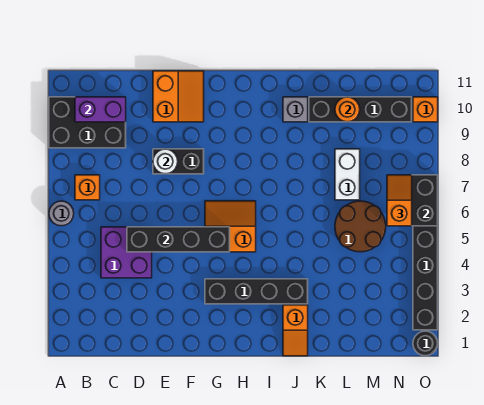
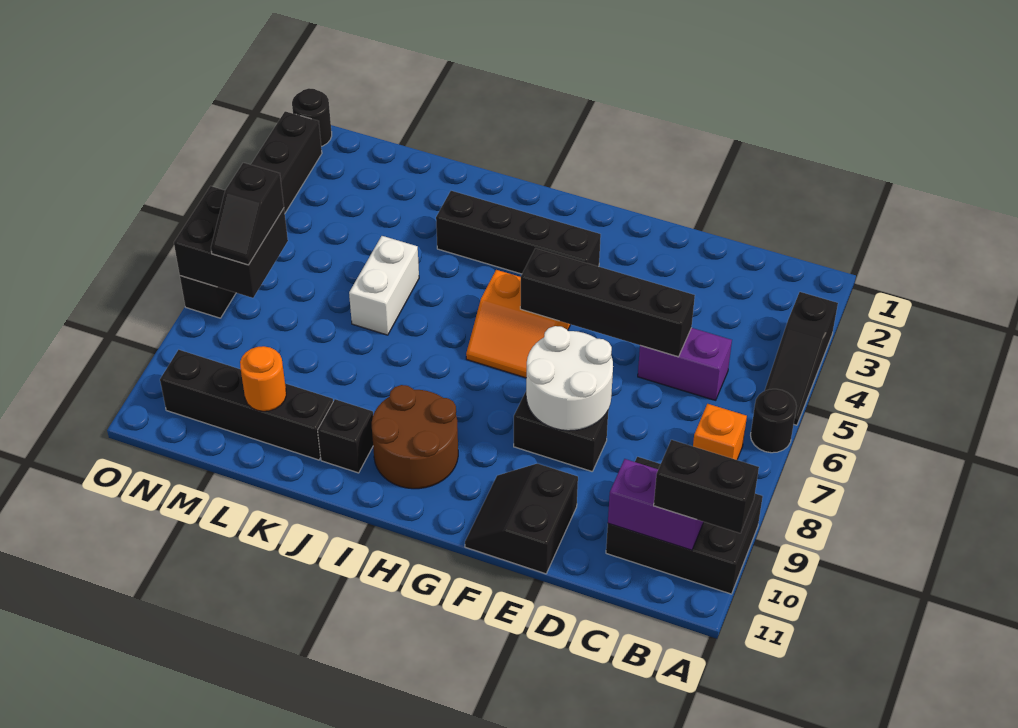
none -> black 1x3 slope [765,292,838,425]
grey 1x1 round brick [49,201,74,226] -> black 1x1 round brick [751,389,797,453]
none -> black 1x2 brick [654,440,759,533]
purple 2x2 brick [101,227,152,278] -> purple 1x2 brick [638,328,732,400]
white 1x1 round brick [153,149,178,174] -> white 2x2 round brick [526,326,613,431]
orange 2x2 slope [153,71,204,122] -> black 2x2 slope [465,464,578,574]
orange 1x2 slope [283,305,308,356] -> none
grey 1x1 brick [283,97,308,122] -> black 1x1 brick [318,399,373,473]
brown 2x2 round brick [335,201,386,252] -> brown 2x2 round brick moved to [372,385,458,489]
white 1x2 brick [335,149,360,200] -> white 1x2 brick moved to [349,236,419,335]
orange 1x2 slope [387,175,412,226] -> black 1x2 slope [211,163,284,265]
orange 1x1 brick [413,97,438,122] -> none

